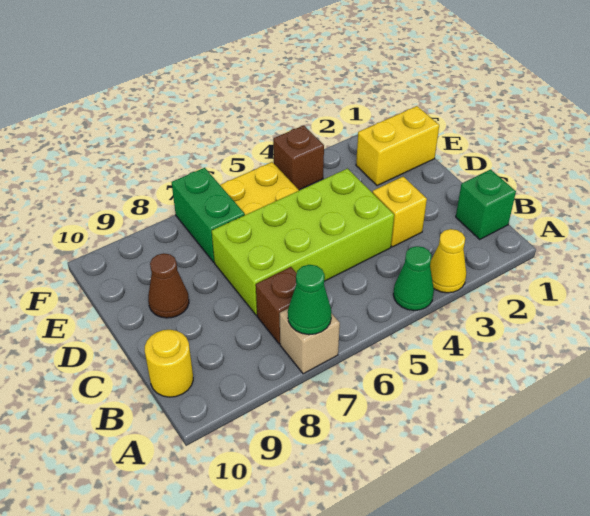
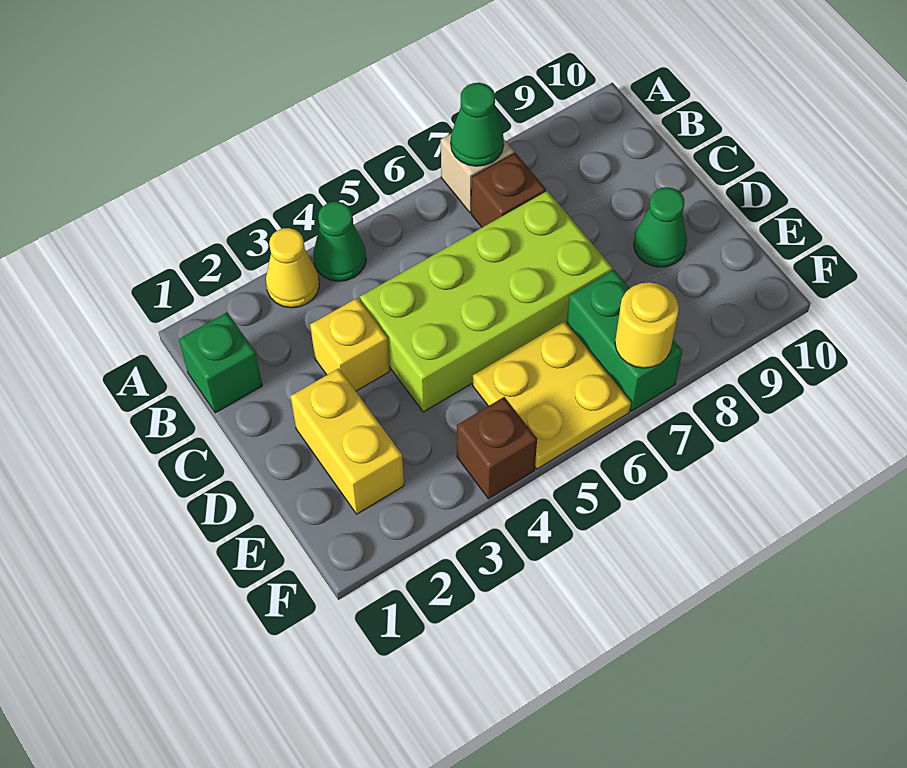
yellow 1x1 round brick [145,330,193,397] -> yellow 1x1 round brick moved to [615,282,679,368]
brown 1x1 cone [148,253,189,318] -> green 1x1 cone [634,187,687,267]
yellow 1x2 brick [356,106,439,186] -> yellow 1x2 brick turned to [290,368,404,514]

